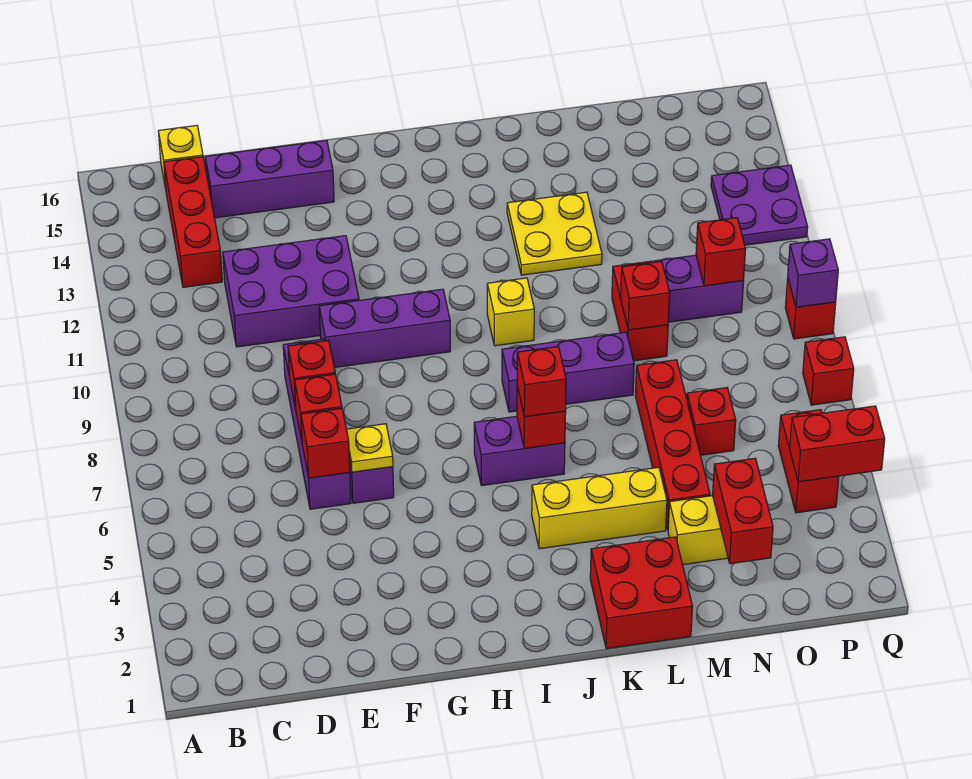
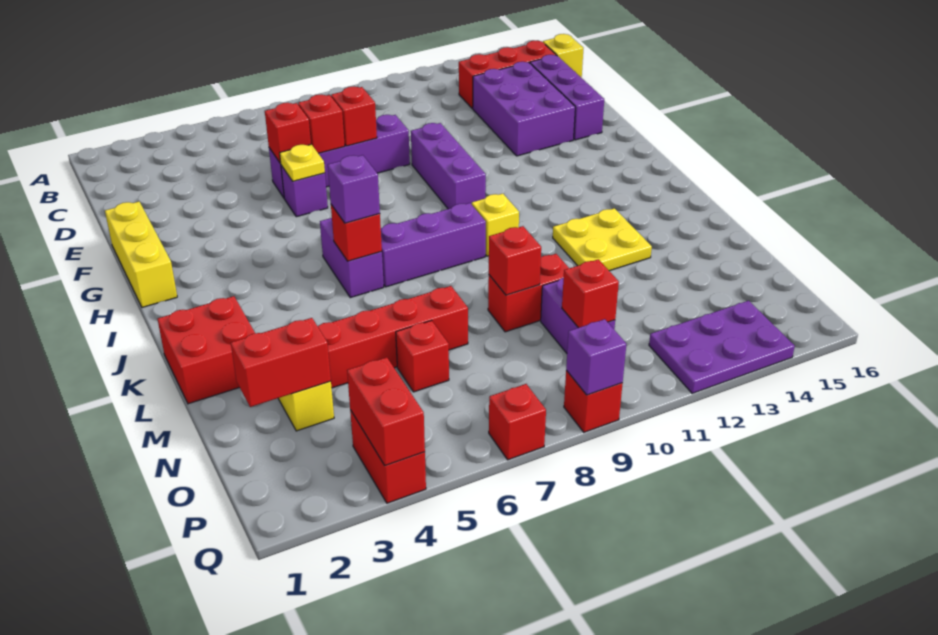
purple 2x3 brick [223,236,359,347] -> purple 2x3 brick moved to [473,62,575,156]
yellow 1x3 brick [532,467,667,549] -> yellow 1x3 brick moved to [105,201,177,307]
red 1x1 brick [517,347,566,417] -> purple 1x1 brick [328,155,380,223]
purple 1x3 brick [502,332,634,412] -> purple 1x3 brick turned to [381,203,486,287]
red 1x2 brick [778,410,839,513] -> red 1x2 brick turned to [350,410,426,503]
purple 2x2 plate [711,165,808,245] -> purple 2x3 plate [649,301,795,393]

